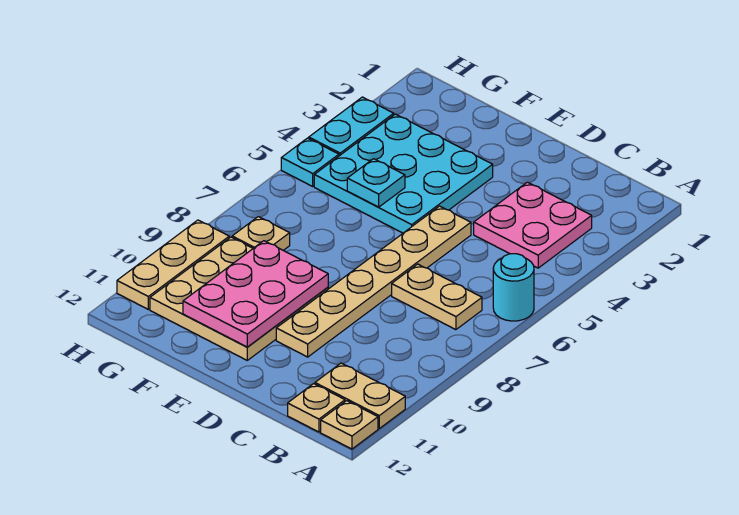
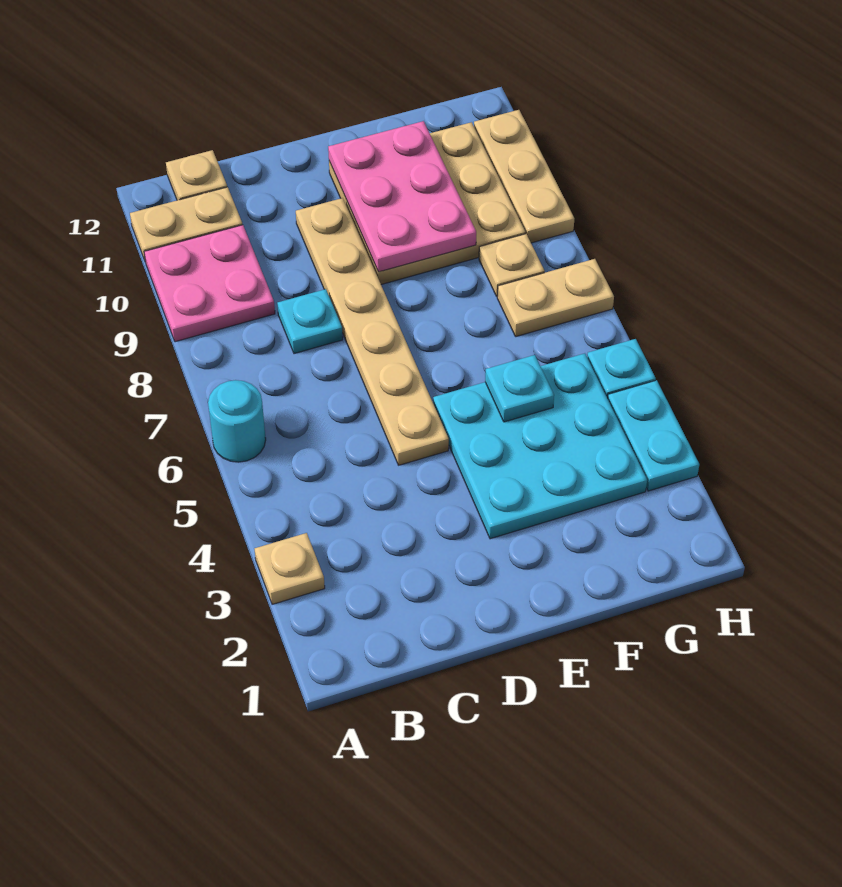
tan 1x1 plate [321,401,378,449] -> tan 1x1 plate moved to [255,533,325,604]
pink 2x2 plate [474,182,592,268] -> pink 2x2 plate moved to [144,225,275,342]
tan 1x2 plate [392,264,482,330] -> tan 1x2 plate moved to [497,259,614,337]
none -> cyan 1x1 plate [277,289,343,354]

